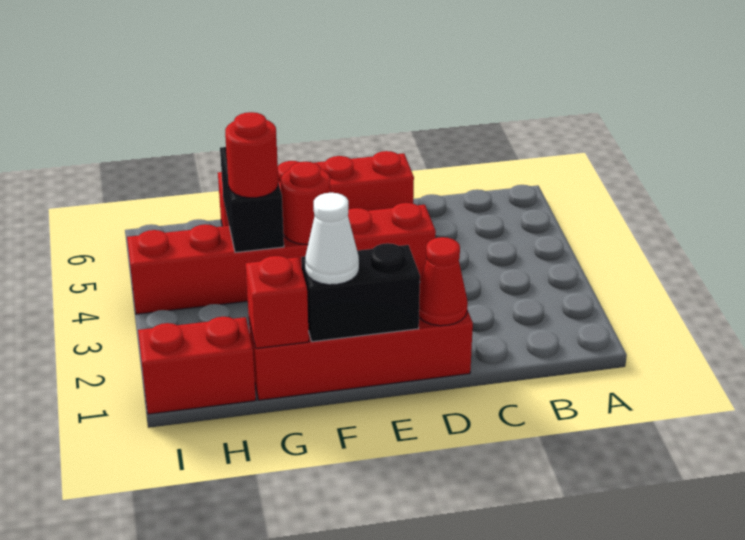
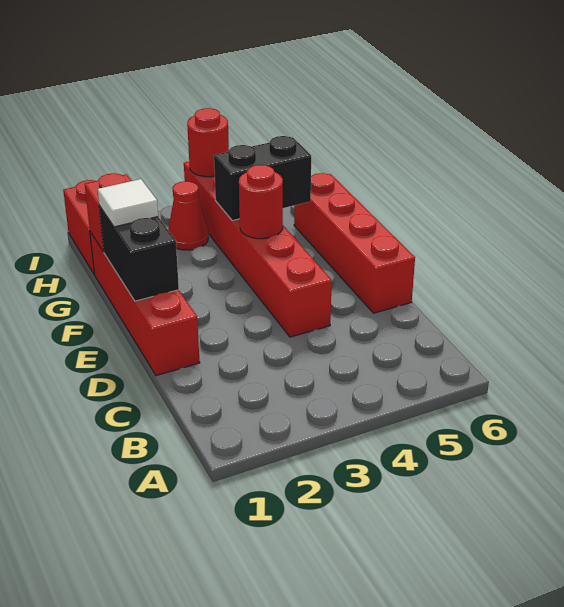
red 1x1 cone [419,237,468,326] -> red 1x1 cone moved to [168,181,208,250]
white 1x1 cone [305,193,359,285] -> white 1x1 tile [98,179,158,227]
red 1x1 round brick [225,112,278,198] -> red 1x1 round brick moved to [187,108,229,177]

